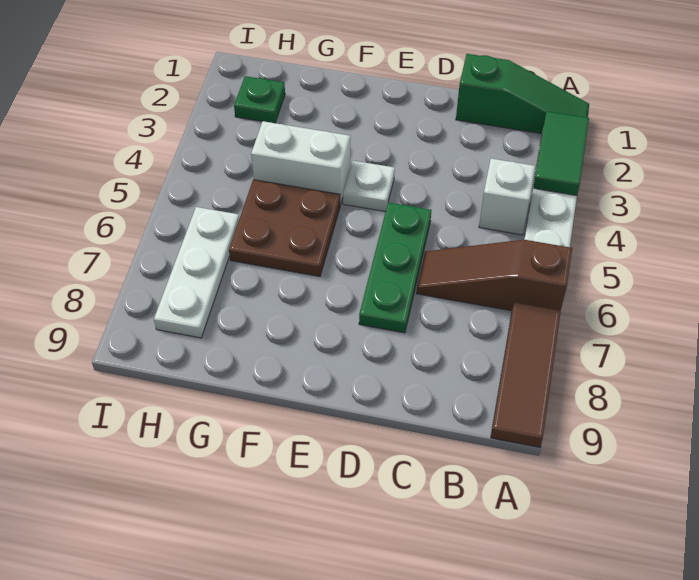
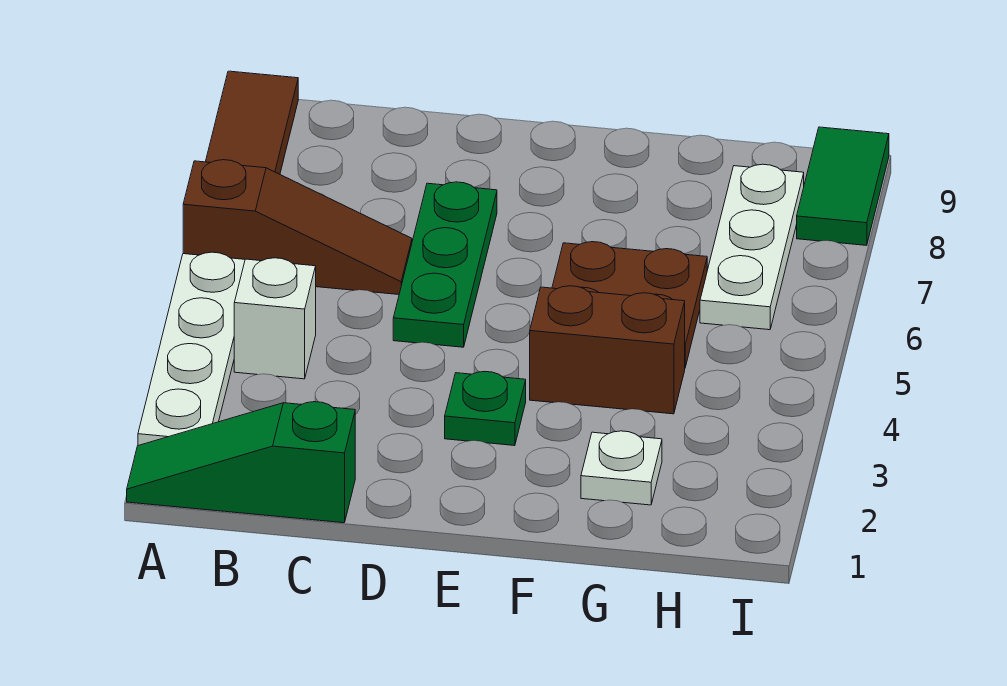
green 1x2 tile [533,111,589,195] -> green 1x2 tile moved to [797,127,889,245]
white 1x1 plate [343,161,395,212] -> white 1x1 plate moved to [581,431,662,505]
white 1x2 brick [251,121,350,204] -> brown 1x2 brick [530,286,685,414]
green 1x1 plate [234,76,285,123] -> green 1x1 plate moved to [445,371,526,446]

